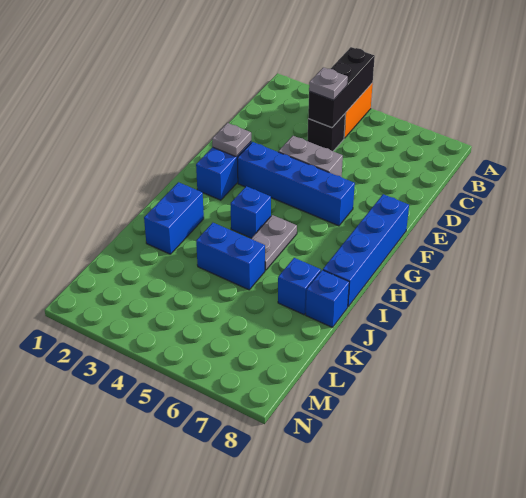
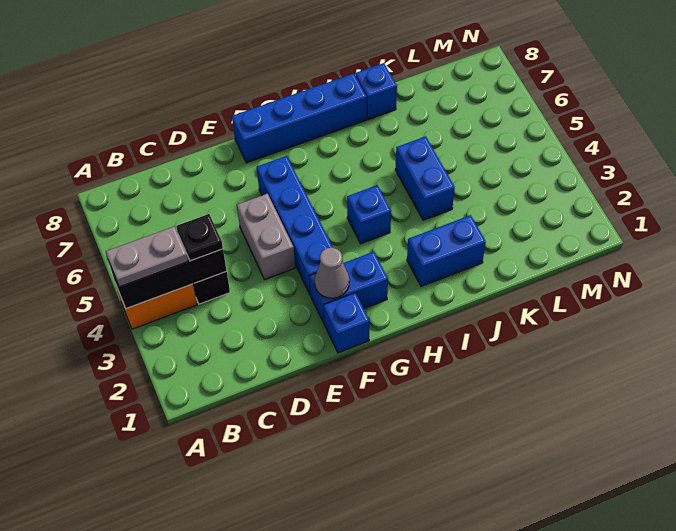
grey 1x1 plate [309,67,348,100] -> black 1x1 plate [176,214,223,261]
grey 1x1 plate [212,123,251,157] -> grey 1x1 cone [315,248,349,298]
grey 1x2 plate [251,215,297,270] -> grey 1x2 plate moved to [106,227,188,287]
blue 1x1 brick [278,258,321,315] -> blue 1x1 brick moved to [324,293,370,353]

